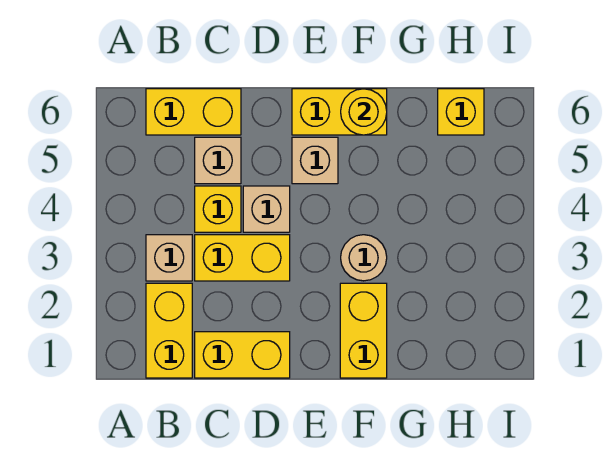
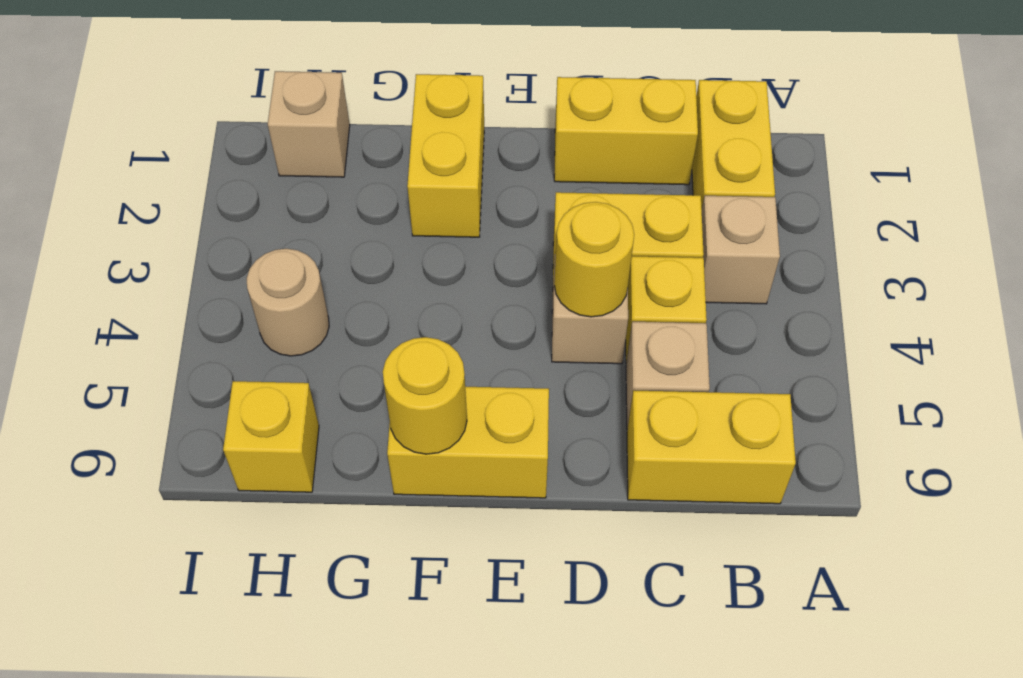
none -> yellow 1x1 round brick [554,202,634,317]
tan 1x1 brick [292,137,338,184] -> tan 1x1 brick moved to [268,71,350,177]
tan 1x1 round brick [341,235,387,281] -> tan 1x1 round brick moved to [247,249,329,356]

